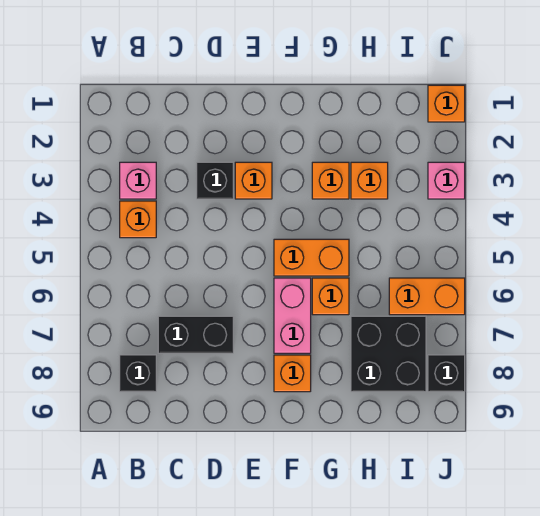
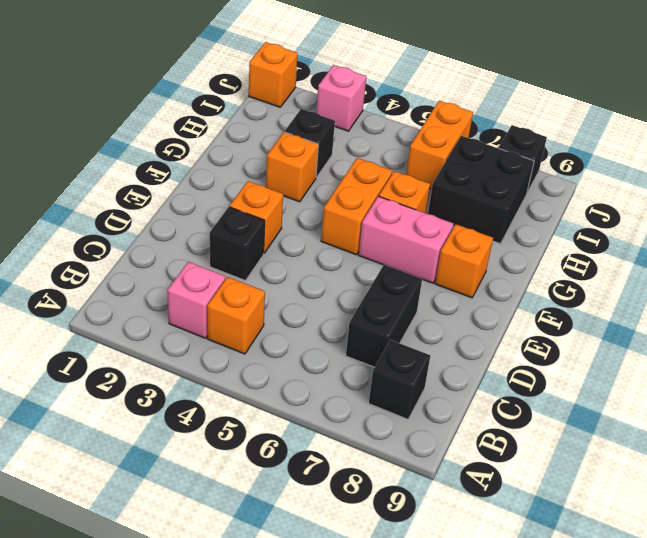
orange 1x1 brick [351,162,388,199] -> black 1x1 brick [285,109,335,177]

